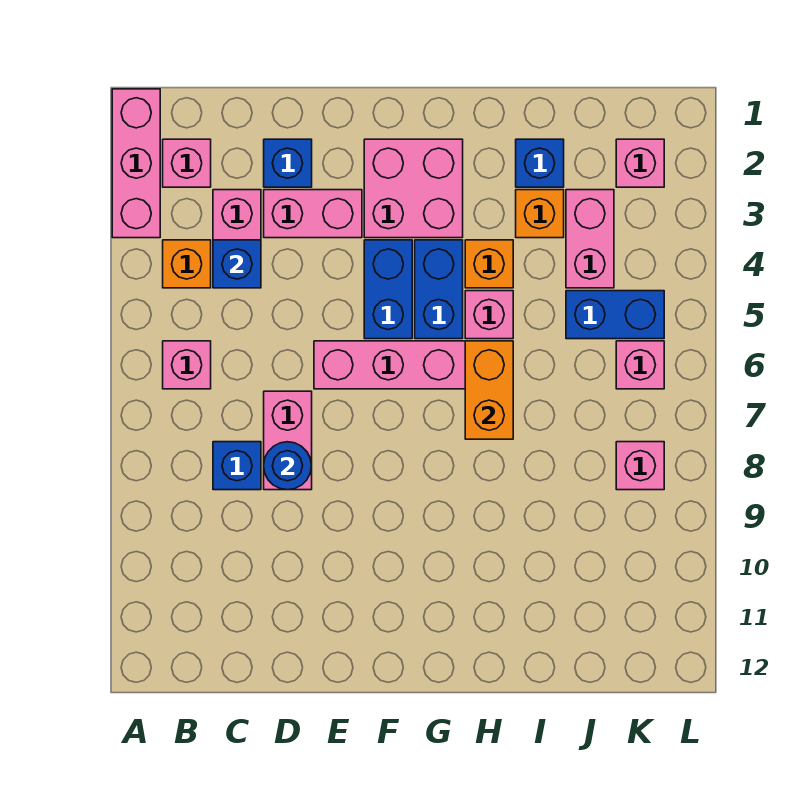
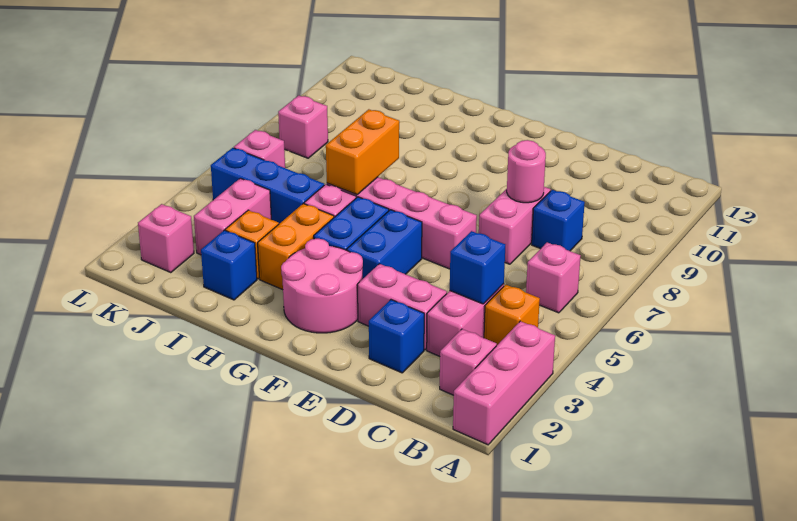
blue 1x1 round brick [264,442,312,490] -> pink 1x1 round brick [507,140,546,203]
pink 2x2 brick [364,139,463,238] -> pink 2x2 round brick [281,239,363,333]
orange 1x1 brick [465,240,513,288] -> orange 1x2 brick [258,204,334,290]
blue 1x2 brick [566,291,664,339] -> blue 1x3 brick [211,148,324,224]

